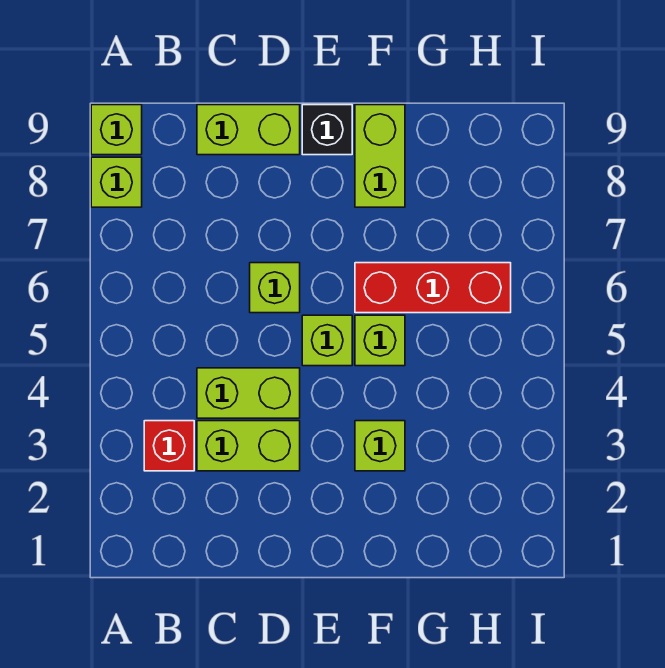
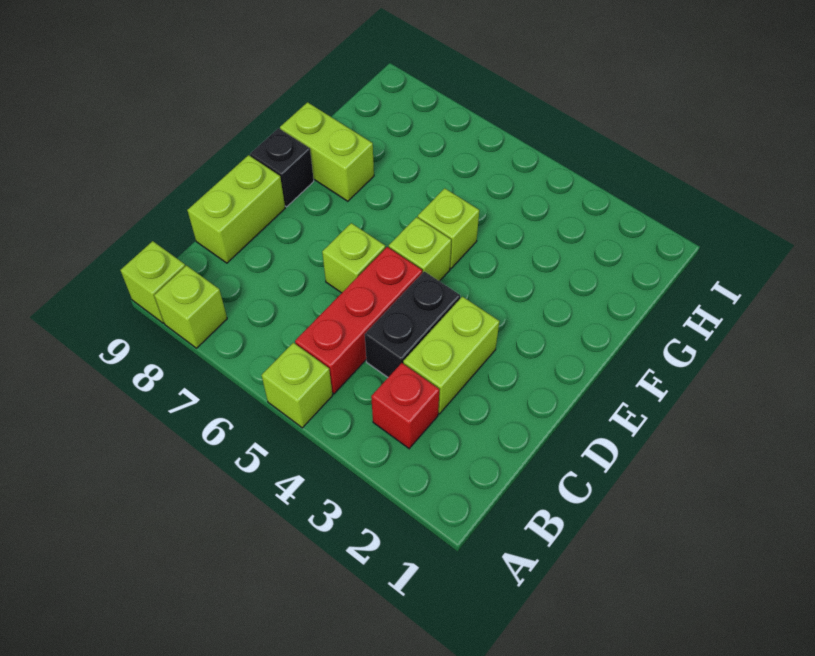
lime 1x2 brick [197,368,300,418] -> black 1x2 brick [365,271,460,377]
lime 1x1 brick [355,421,405,471] -> lime 1x1 brick moved to [262,343,333,428]
red 1x3 brick [355,263,511,313] -> red 1x3 brick moved to [295,247,422,394]

